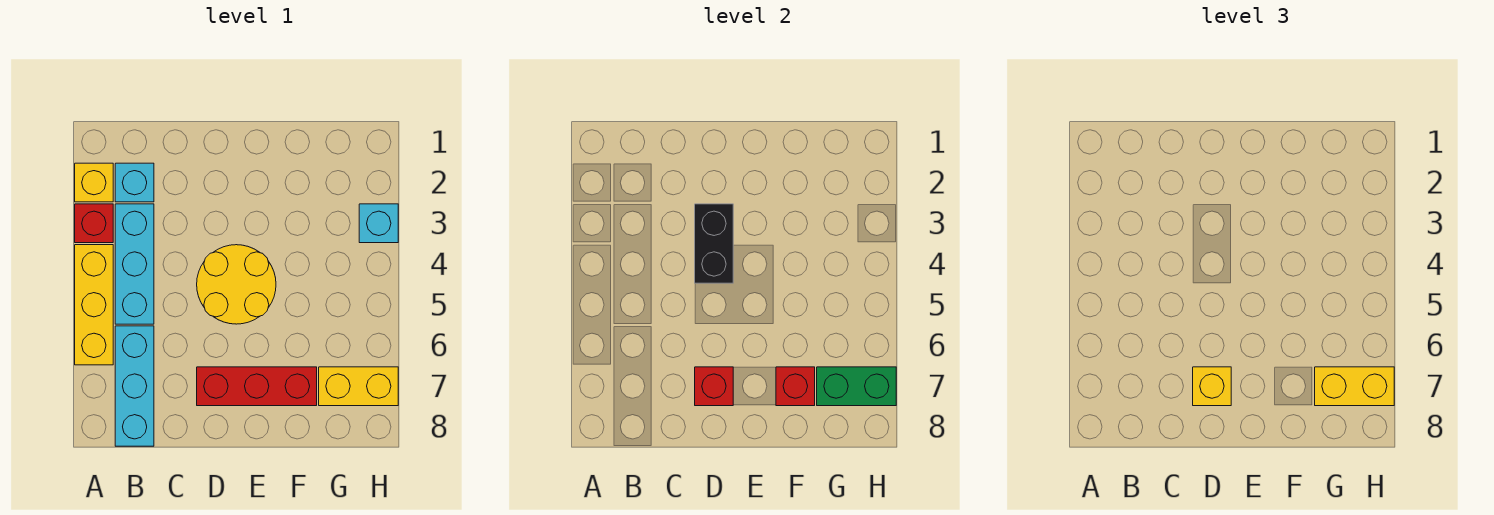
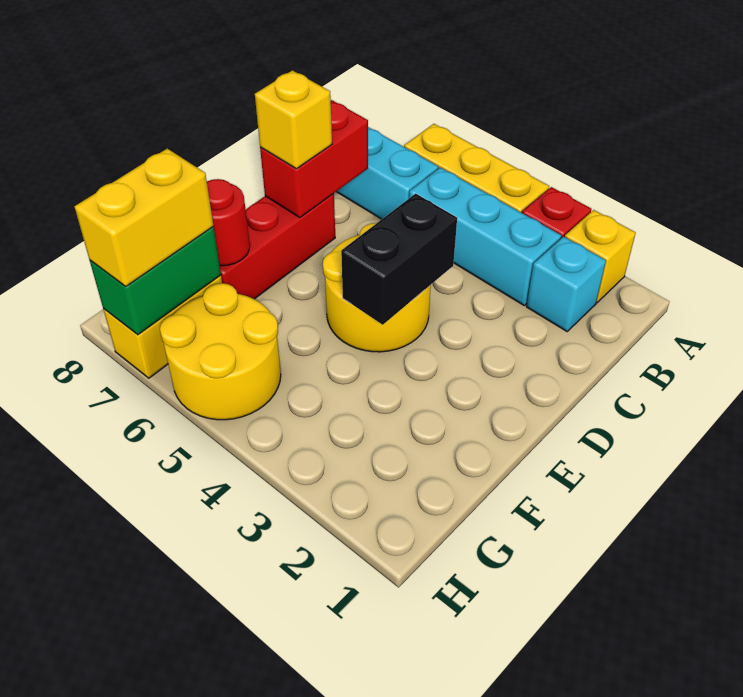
black 1x2 brick [695,204,733,283] -> black 1x2 brick turned to [341,194,457,325]
red 1x1 brick [695,367,733,406] -> red 1x2 brick [260,100,368,217]
red 1x1 brick [776,367,815,406] -> red 1x1 round brick [207,179,250,266]
none -> yellow 2x2 round brick [160,283,281,420]
cyan 1x1 brick [359,204,398,243] -> none

